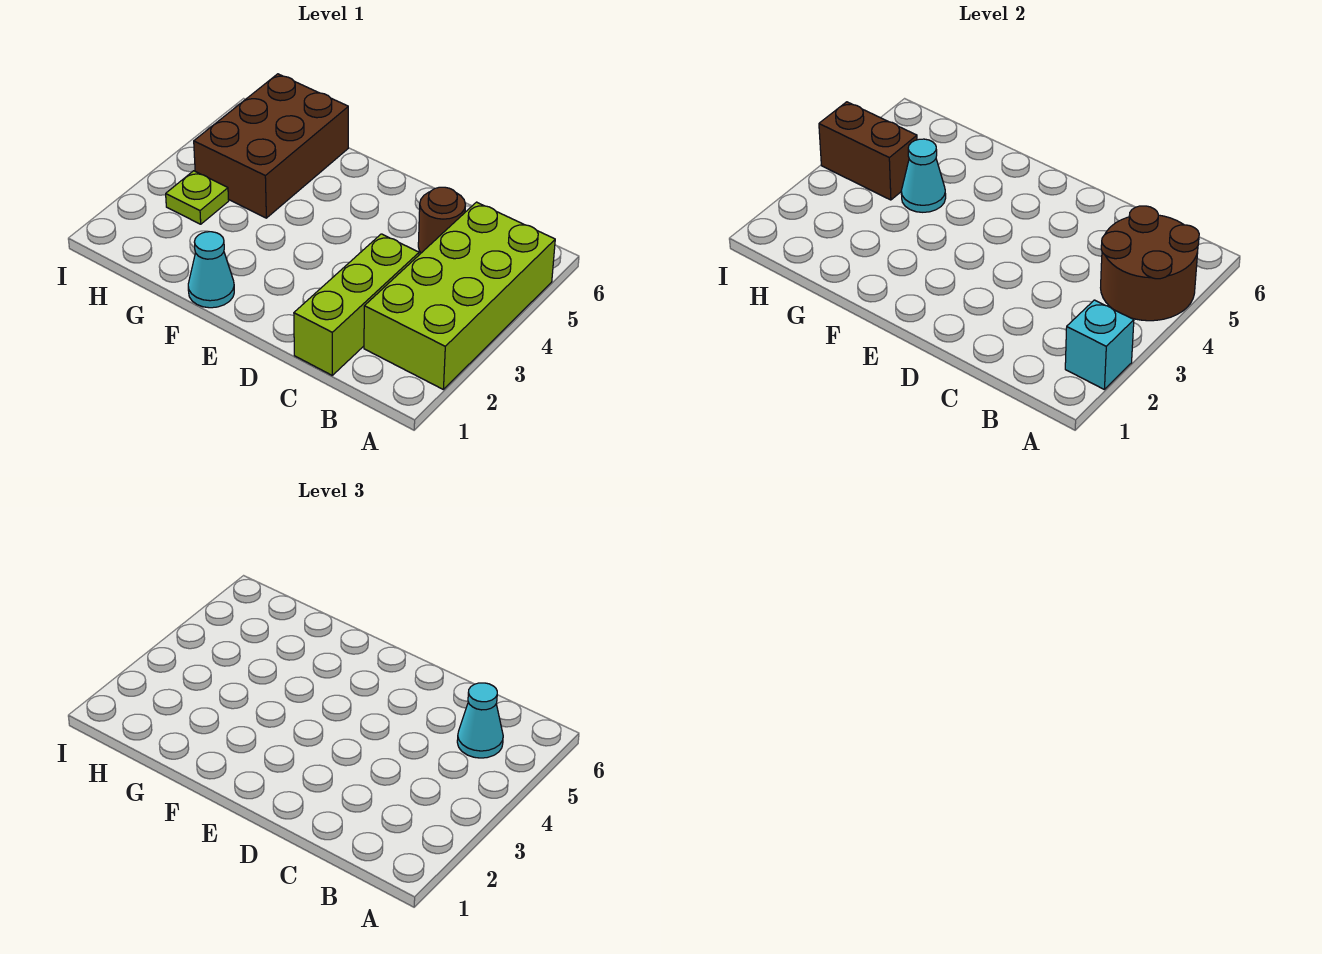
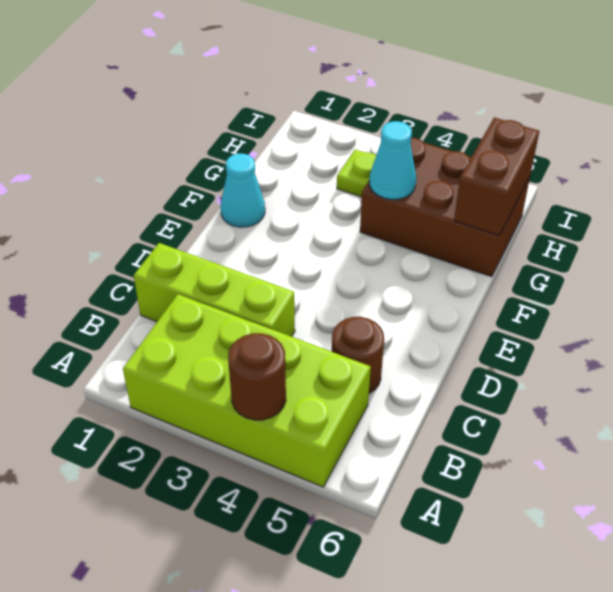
cyan 1x1 brick [1065,300,1134,389] -> none
brown 2x2 round brick [1101,206,1199,321] -> brown 1x1 round brick [228,333,286,420]
cyan 1x1 cone [457,683,503,758] -> none
brown 1x2 brick [819,102,917,200] -> brown 1x2 brick moved to [454,117,539,236]

